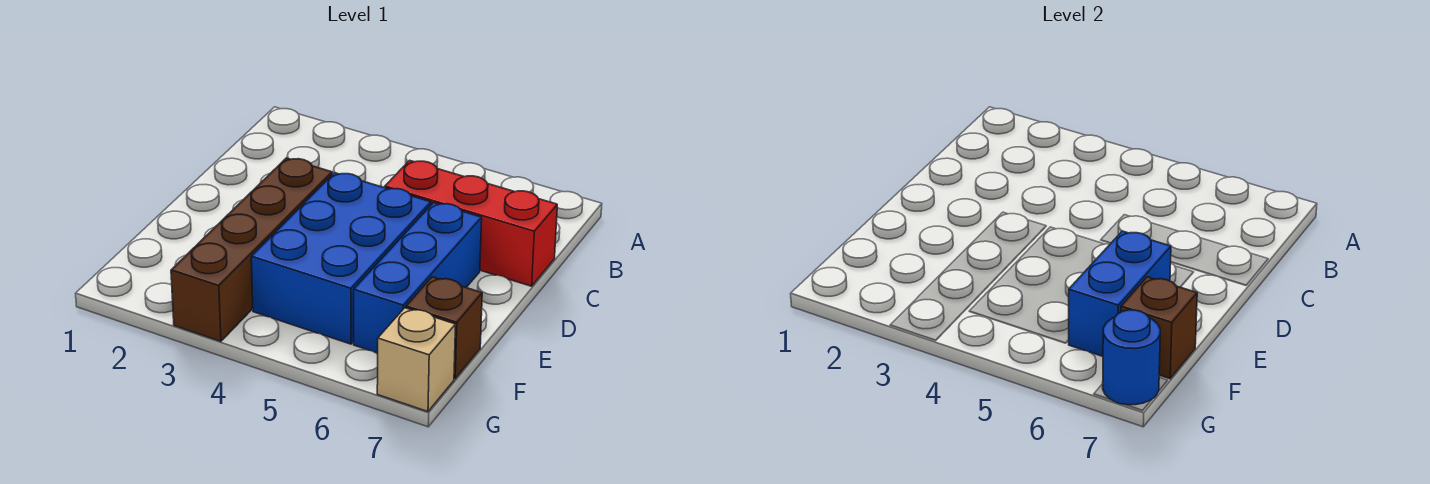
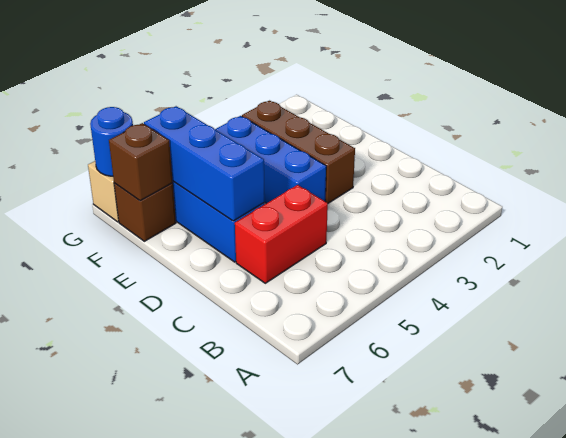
red 1x3 brick [385,160,557,286] -> red 1x2 brick [235,185,328,283]
brown 1x4 brick [171,158,332,341] -> brown 1x3 brick [242,101,355,203]
blue 2x3 brick [251,173,431,344] -> blue 1x3 brick [215,116,326,203]
blue 1x2 brick [1068,231,1171,356] -> blue 1x3 brick [144,106,265,221]

